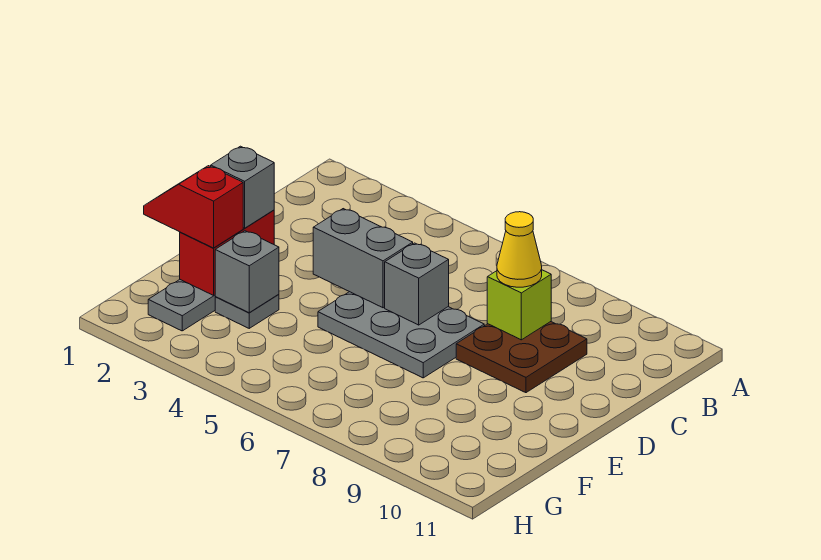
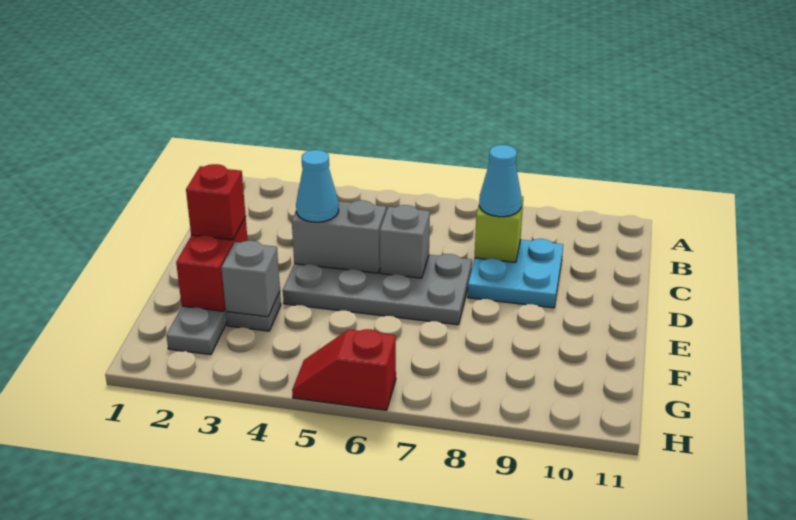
brown 2x2 plate [456,322,587,393] -> cyan 2x2 plate [468,239,563,308]
yellow 1x1 cone [497,212,542,287] -> cyan 1x1 cone [479,145,522,217]
none -> cyan 1x1 cone [296,150,339,222]
grey 2x3 plate [318,292,484,378] -> grey 2x4 plate [283,254,472,325]
grey 1x1 brick [211,146,274,228] -> red 1x1 brick [186,164,246,240]
red 1x2 slope [144,166,243,248] -> red 1x2 slope moved to [292,329,396,410]

